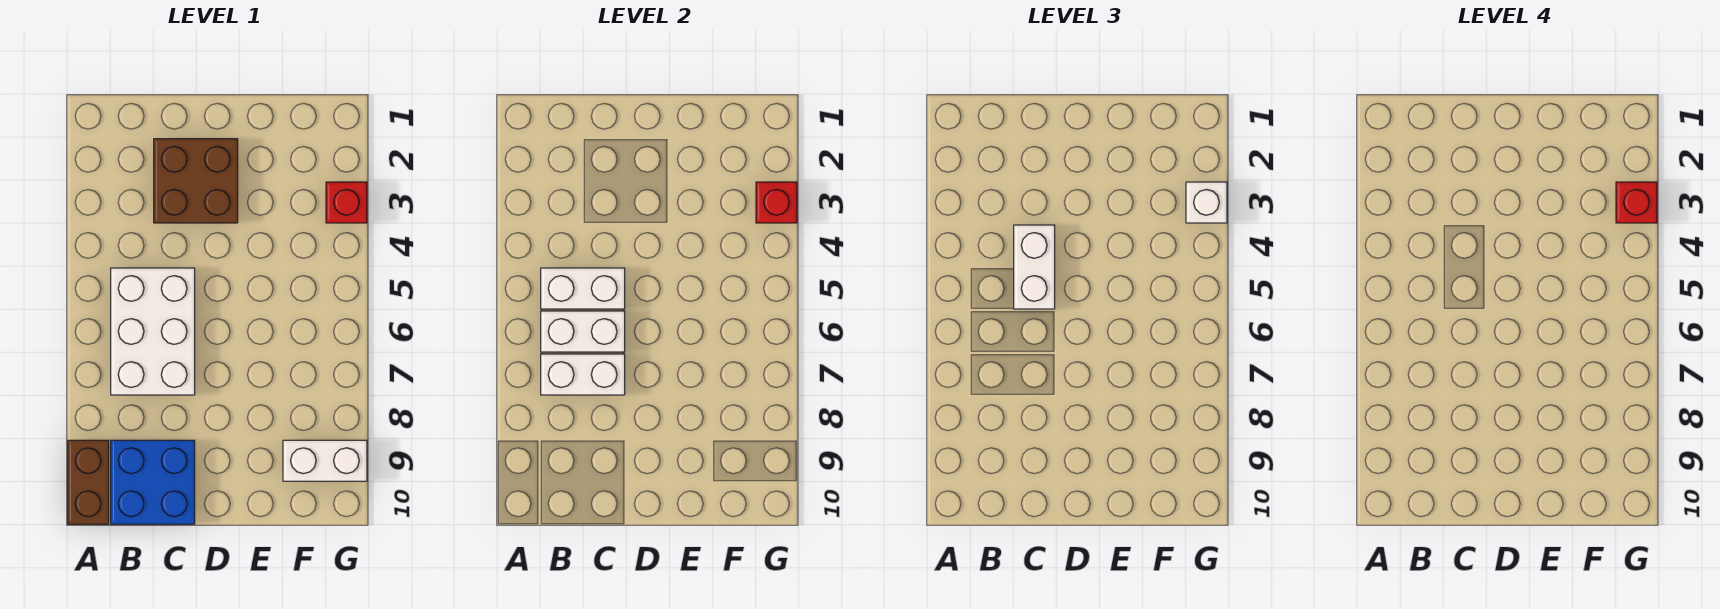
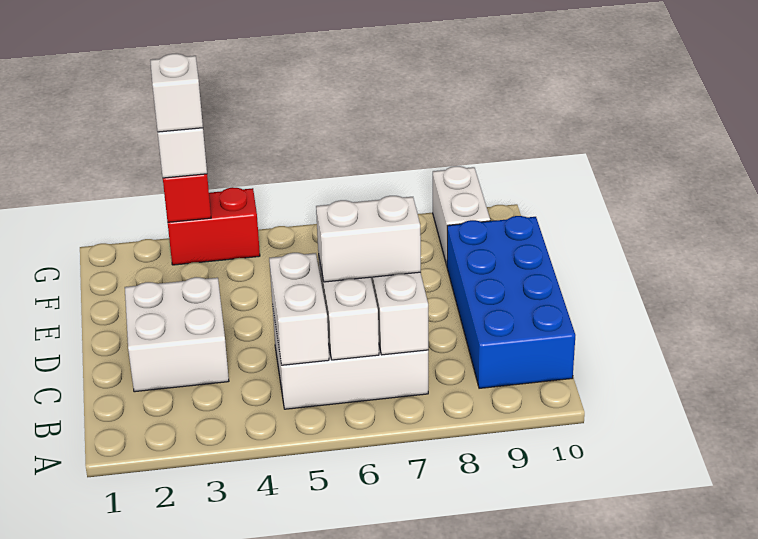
brown 1x2 brick [68,440,109,524] -> none
blue 2x2 brick [111,440,195,524] -> blue 2x4 brick [447,216,575,388]
brown 2x2 brick [154,139,238,223] -> white 2x2 brick [125,277,229,392]
white 1x2 brick [1014,225,1055,309] -> white 1x2 brick moved to [316,196,421,282]
red 1x1 brick [326,182,367,223] -> red 1x2 brick [168,187,260,265]
red 1x1 brick [1616,182,1657,223] -> white 1x1 brick [150,54,203,132]

